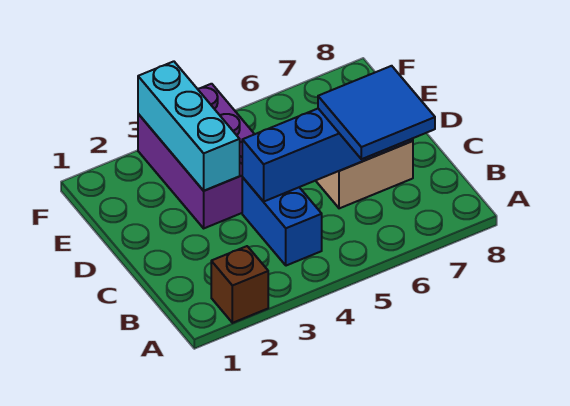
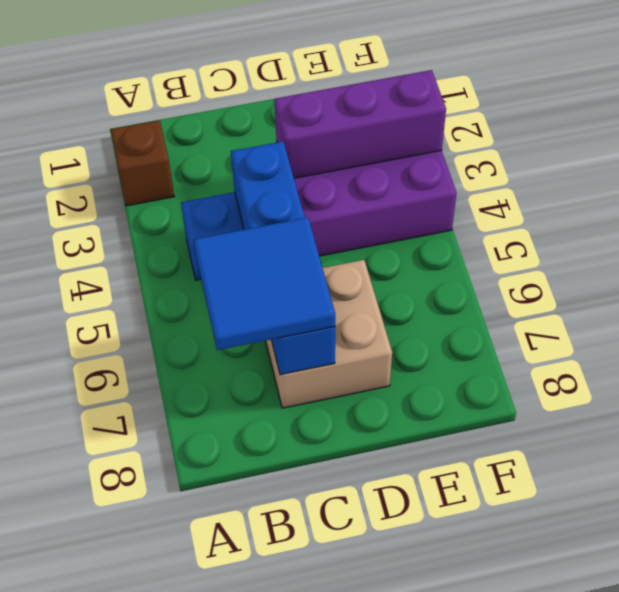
cyan 1x3 brick [138,61,240,191] -> purple 1x3 brick [274,70,446,178]

